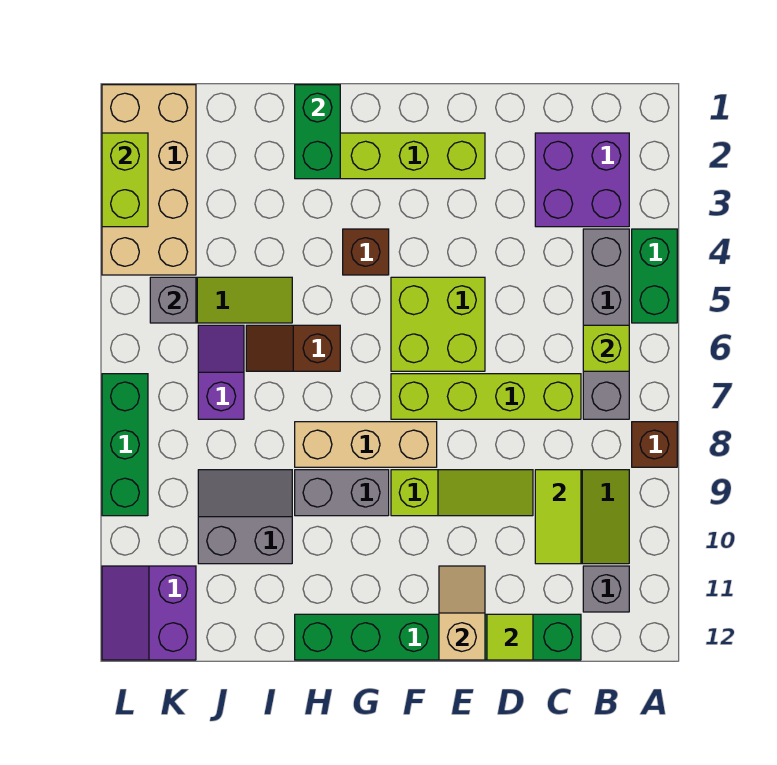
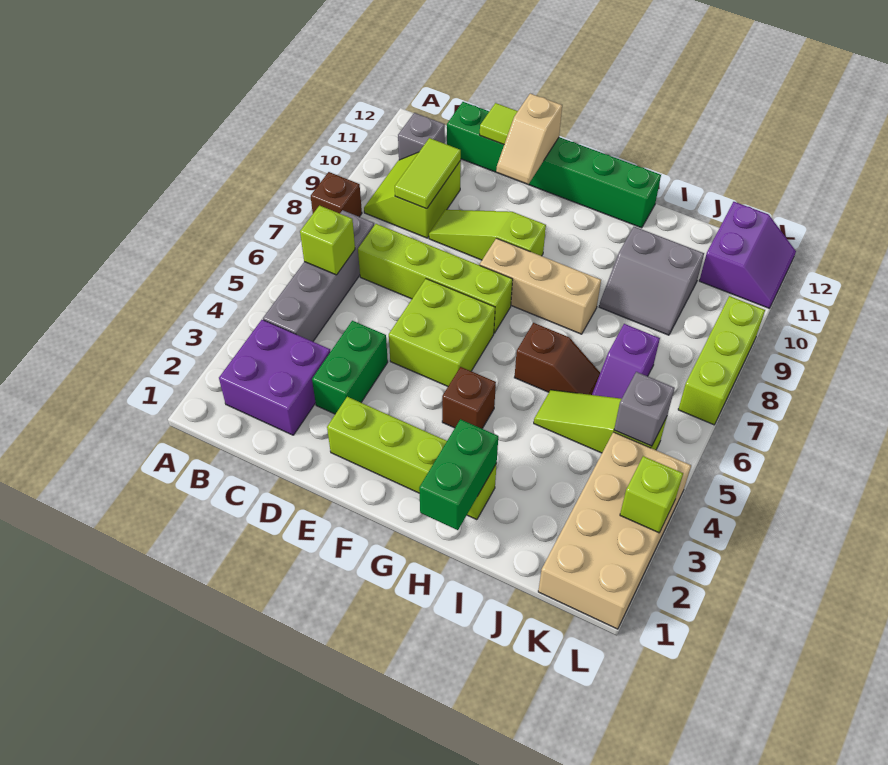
green 1x2 brick [632,229,677,323] -> green 1x2 brick moved to [312,321,388,414]
grey 1x2 brick [295,470,389,516] -> none
lime 1x2 brick [102,133,148,227] -> lime 1x1 brick [620,456,683,533]
green 1x3 brick [102,374,148,516] -> lime 1x3 brick [678,296,765,425]

